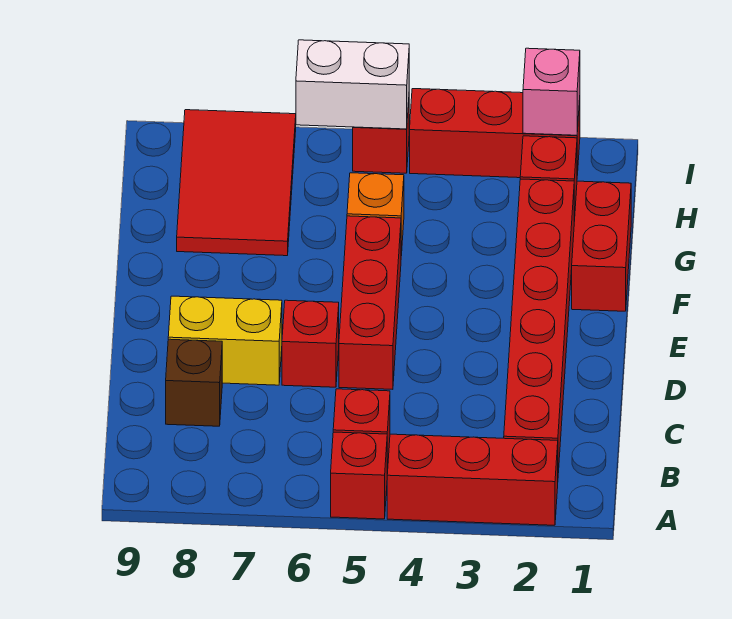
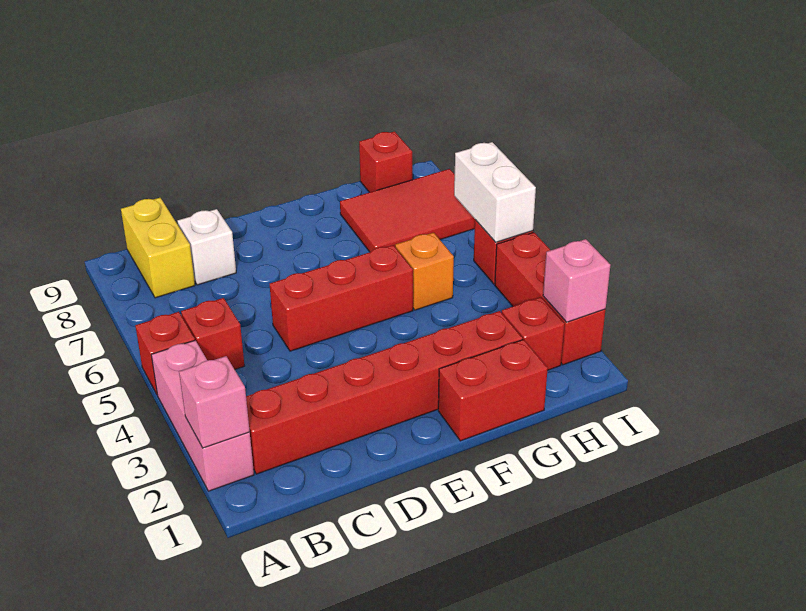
red 1x3 brick [387,434,558,525] -> pink 1x3 brick [151,340,254,491]
none -> pink 1x1 brick [179,356,250,448]
brown 1x1 brick [166,339,222,426] -> white 1x1 brick [177,209,236,285]
red 1x1 brick [282,300,339,387] -> red 1x1 brick moved to [359,131,412,192]
yellow 1x2 brick [168,296,282,385] -> yellow 1x2 brick moved to [121,198,195,298]

